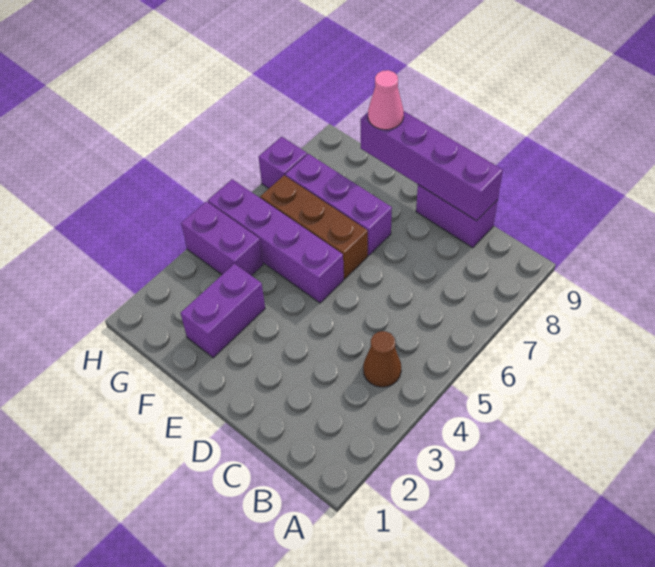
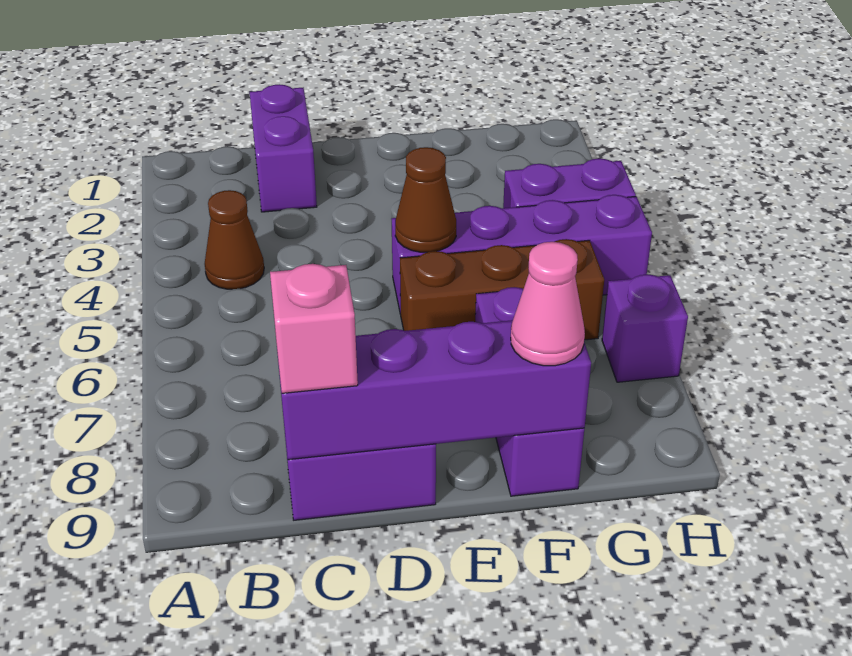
none -> pink 1x1 brick [270,264,358,393]
none -> brown 1x1 cone [395,147,456,252]
purple 1x3 brick [285,154,392,255] -> purple 1x3 brick turned to [475,287,584,496]
purple 1x2 brick [181,264,265,358] -> purple 1x2 brick moved to [250,84,317,212]

